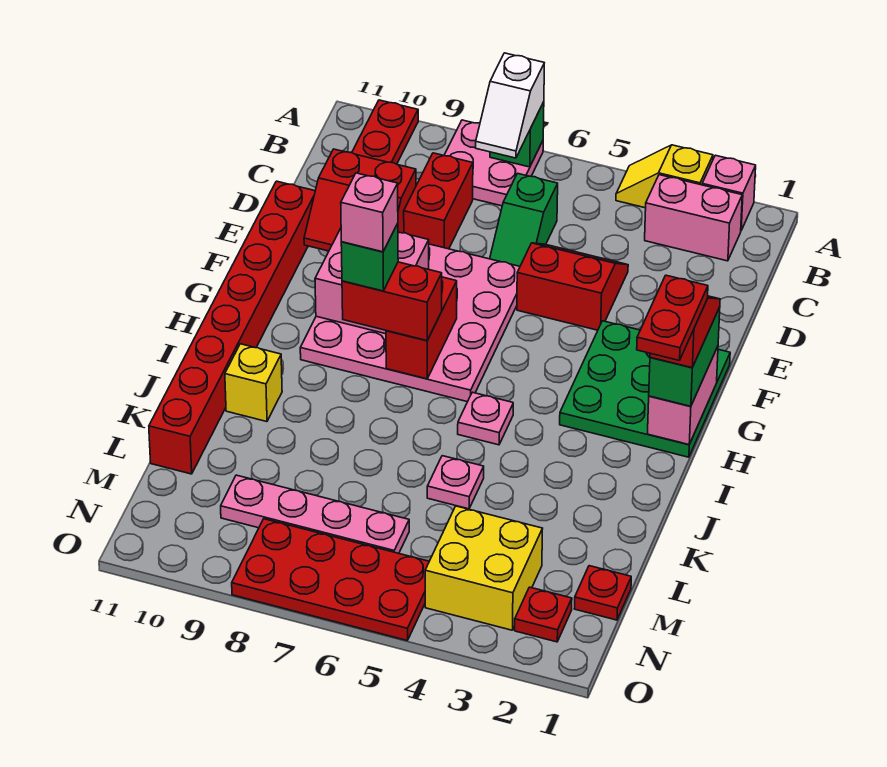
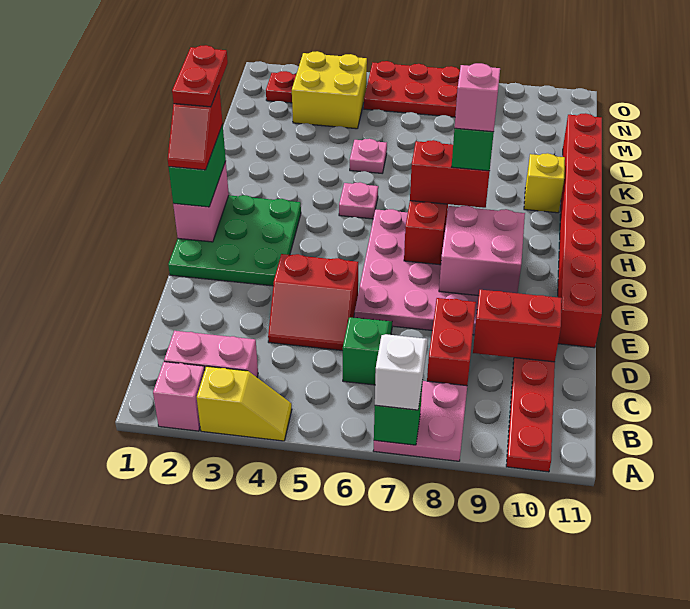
red 1x1 plate [574,566,631,620] -> none
pink 1x4 plate [221,475,409,553] -> none

